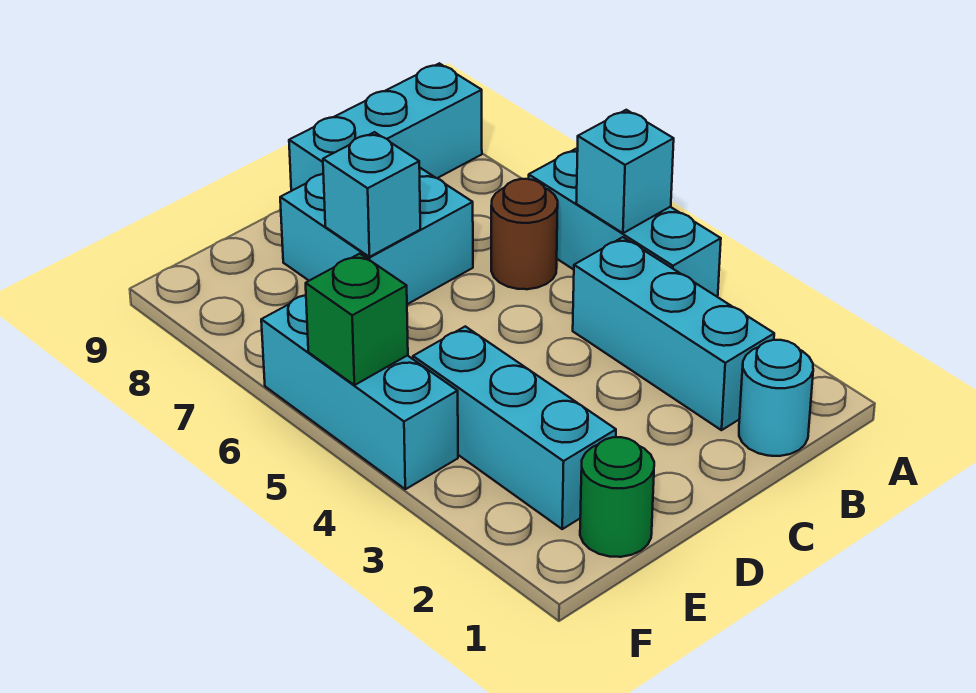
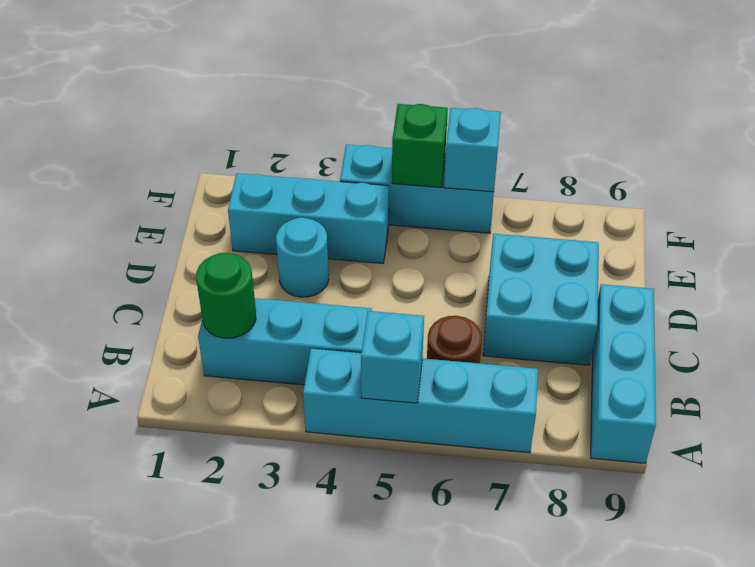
cyan 1x3 brick [529,149,721,297] -> cyan 1x4 brick [303,349,538,453]
cyan 1x1 round brick [739,340,813,456] -> cyan 1x1 round brick moved to [276,218,329,297]
cyan 1x1 brick [323,132,420,257] -> cyan 1x1 brick moved to [444,108,501,192]
green 1x1 round brick [580,437,654,557] -> green 1x1 round brick moved to [196,253,256,338]

